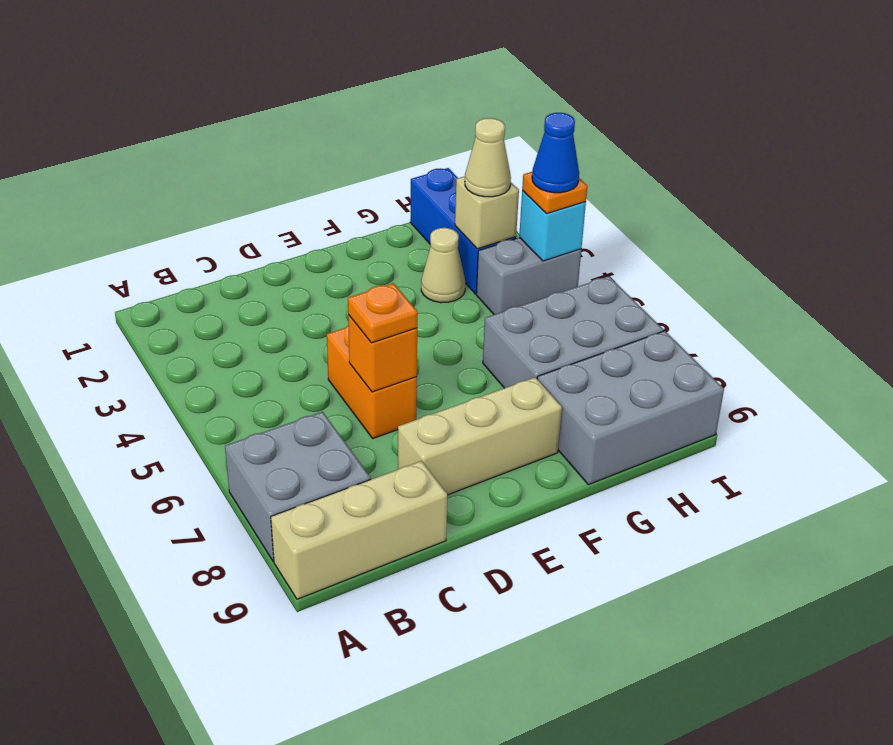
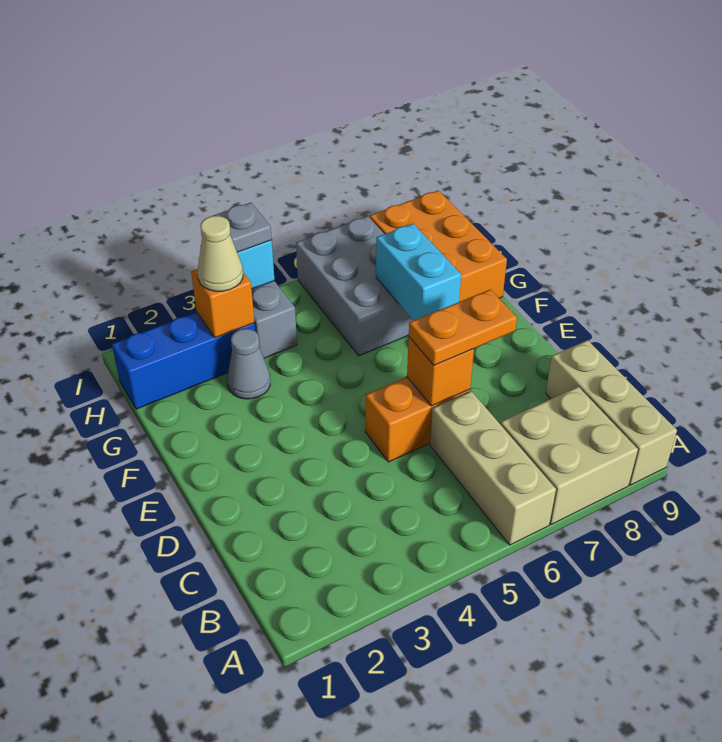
grey 2x2 brick [225,412,371,561] -> tan 2x2 brick [500,387,638,525]
orange 1x1 plate [348,283,418,343] -> orange 1x2 plate [409,289,517,365]
tan 1x3 brick [398,377,562,495] -> tan 1x3 brick moved to [430,391,556,545]
none -> cyan 1x2 brick [376,224,461,321]
tan 1x1 cone [421,228,465,303] -> grey 1x1 cone [227,329,270,399]
grey 2x3 brick [537,331,724,485] -> orange 2x3 brick [370,190,507,302]
tan 1x1 brick [455,176,519,249] -> orange 1x1 brick [191,269,254,338]
orange 1x1 plate [522,172,587,213] -> grey 1x1 plate [213,203,272,252]
blue 1x1 cone [532,113,579,193] -> none

